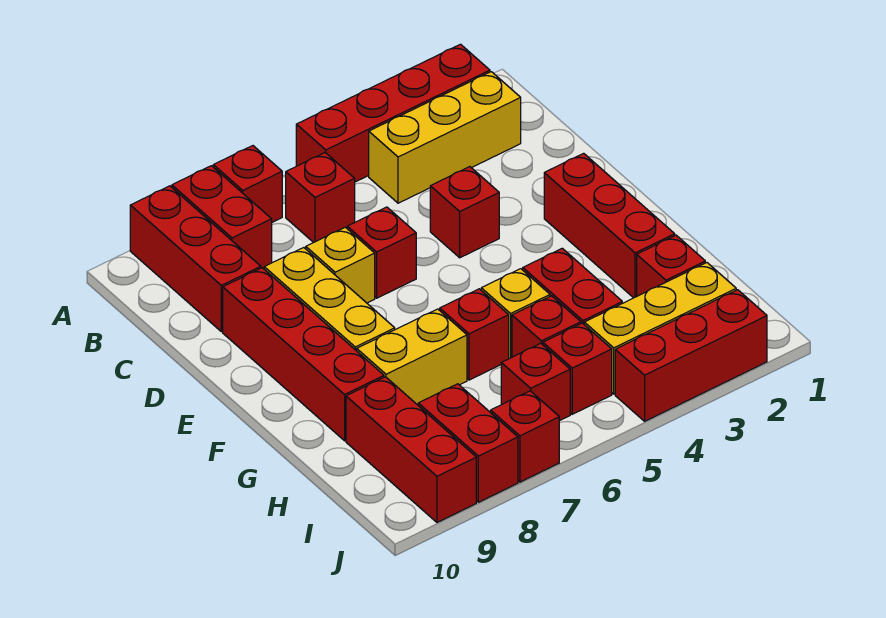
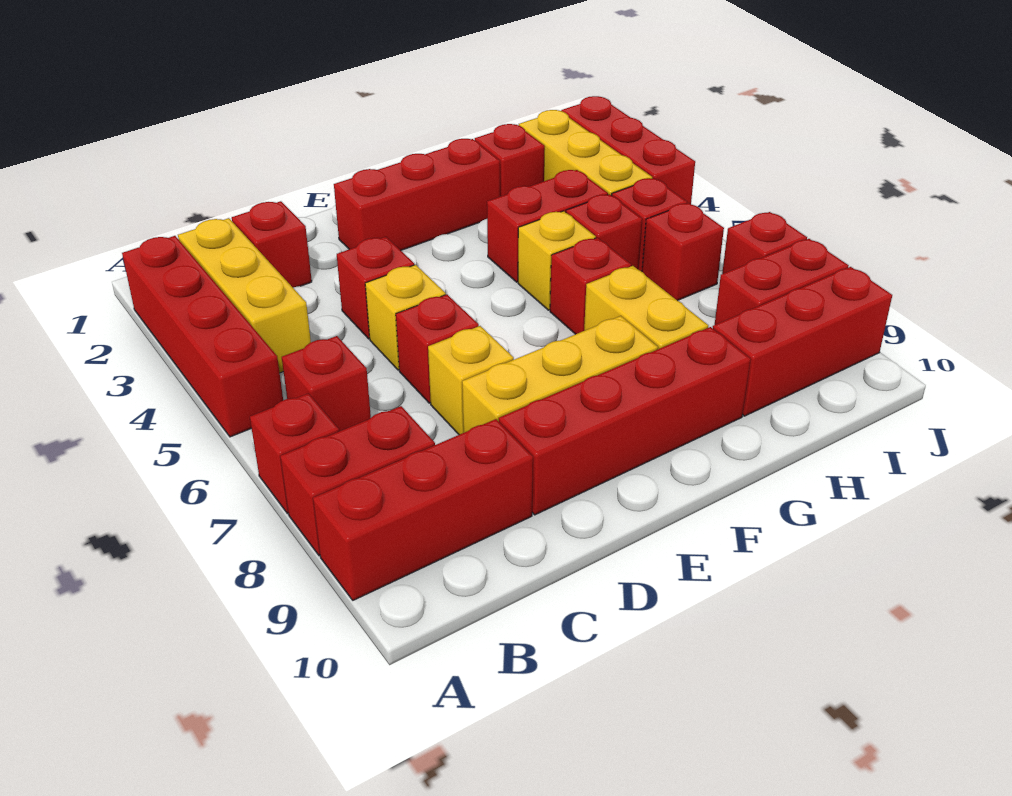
none -> red 1x1 brick [232,201,312,288]
none -> yellow 1x1 brick [365,265,446,370]

